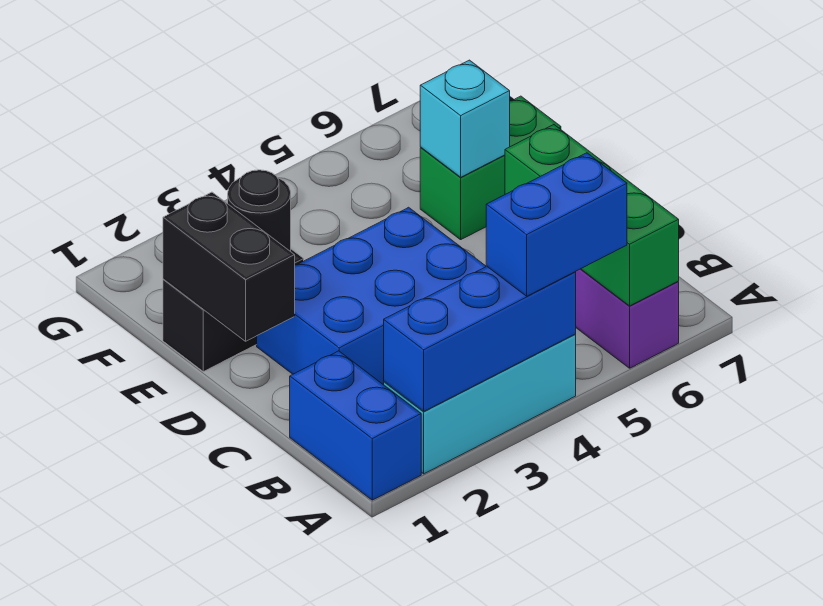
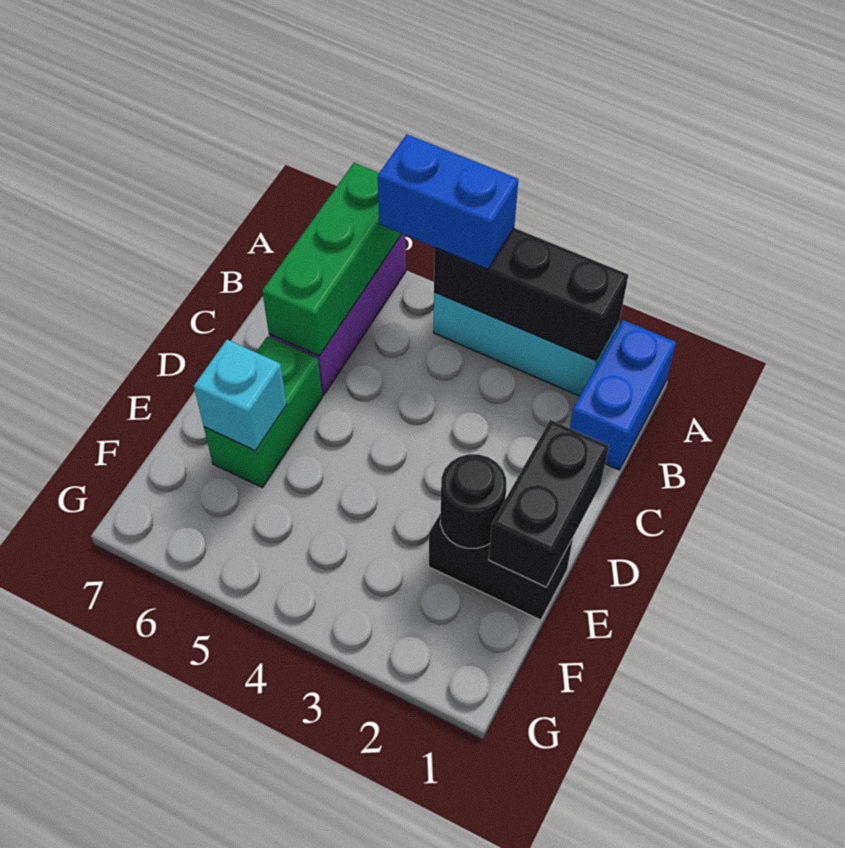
blue 1x3 brick [384,266,576,411] -> black 1x3 brick [434,228,628,361]
blue 2x3 brick [257,207,486,385] -> none
green 1x2 brick [420,96,561,240] -> green 1x2 brick turned to [204,336,322,488]

